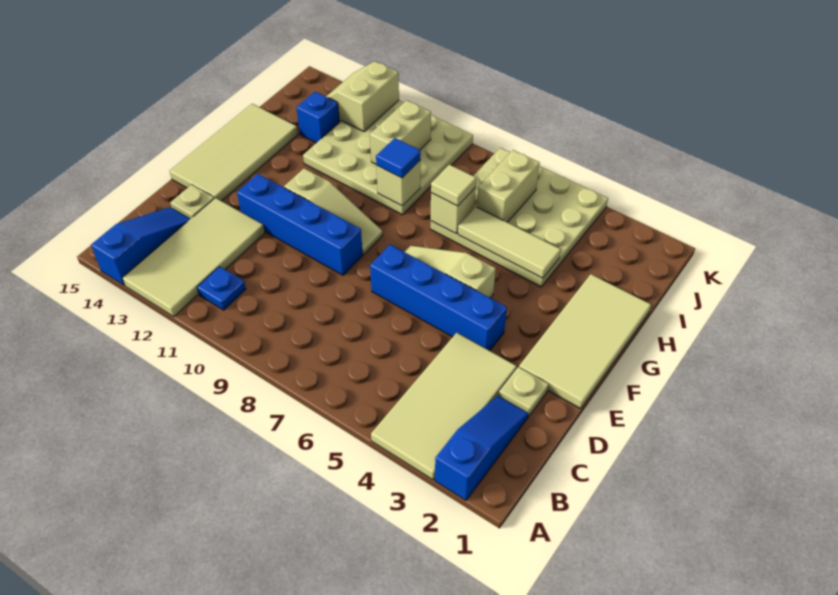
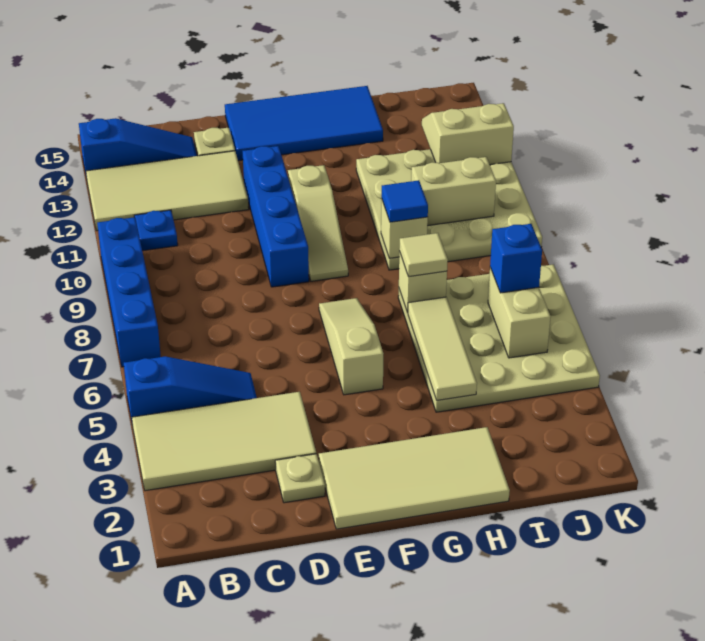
blue 1x3 slope [435,396,528,500] -> blue 1x3 slope moved to [124,357,257,421]
blue 1x4 brick [370,245,507,351] -> blue 1x4 brick moved to [97,217,161,367]
tan 2x4 tile [170,104,298,201] -> blue 2x4 tile [225,86,383,161]
tan 1x2 brick [477,150,540,222] -> tan 1x2 brick turned to [488,268,551,358]
blue 1x1 brick [296,92,339,143] -> blue 1x1 brick moved to [490,224,542,293]

